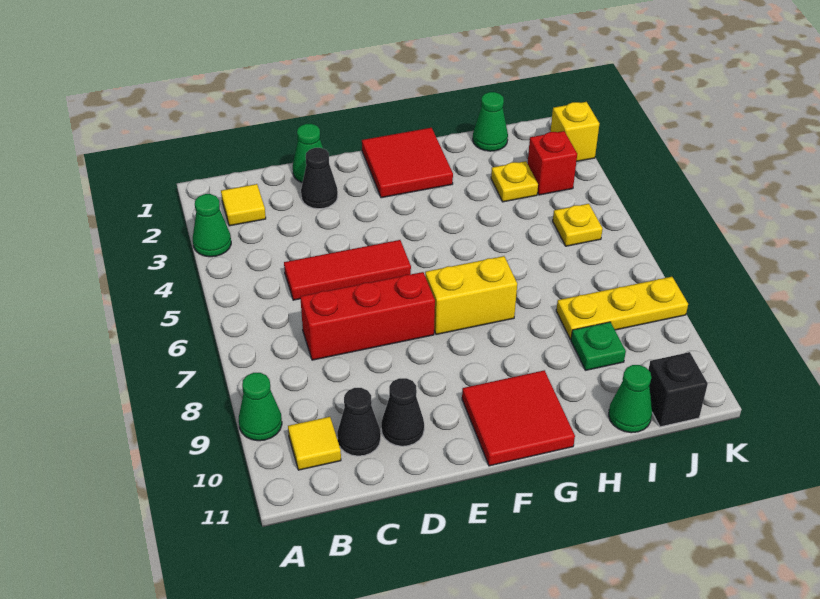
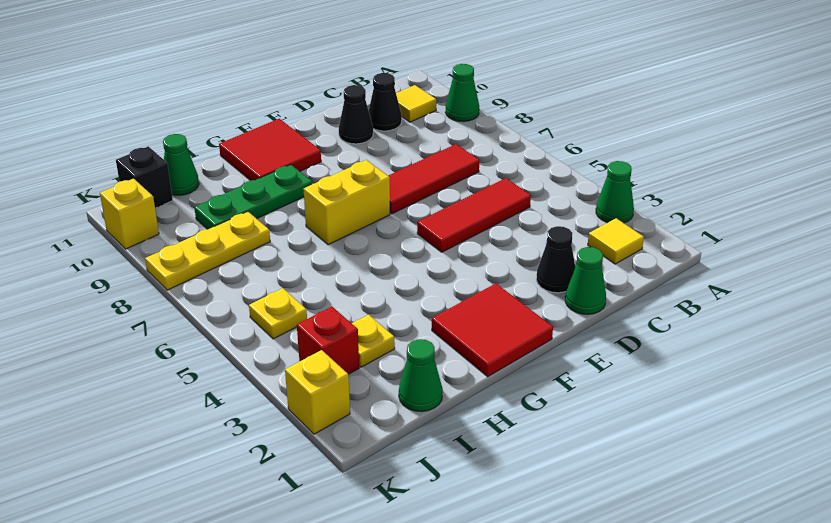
red 1x3 brick [300,272,435,360] -> red 1x3 tile [388,144,479,214]
green 1x1 plate [571,322,626,370] -> green 1x3 plate [194,165,312,229]
none -> yellow 1x1 brick [100,179,159,249]

